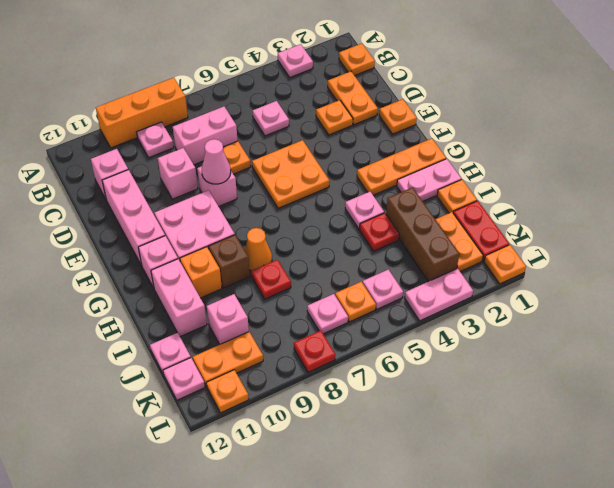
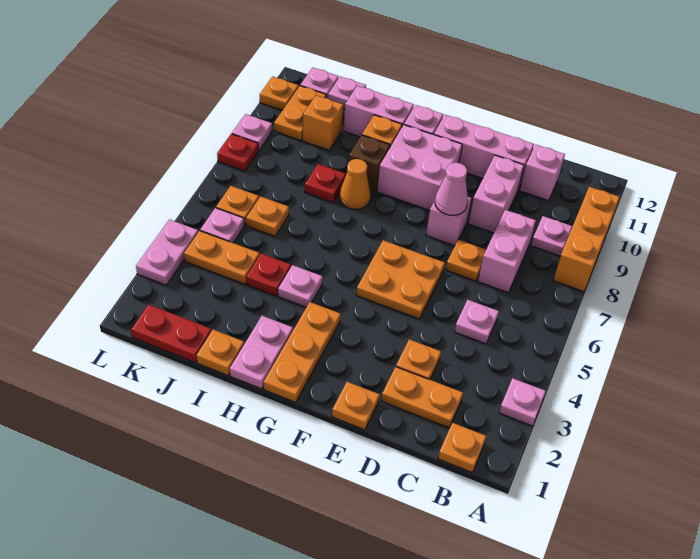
pink 1x1 brick [158,148,198,199] -> pink 1x2 brick [468,155,524,233]
brown 1x3 brick [386,187,459,282] -> none
orange 1x2 plate [435,212,483,272] -> orange 1x2 plate moved to [184,231,260,284]
pink 1x1 brick [207,294,249,344] -> orange 1x1 brick [302,95,343,150]
pink 1x1 plate [307,294,348,334] -> pink 1x1 plate moved to [232,114,272,151]
orange 1x1 plate [484,245,526,284] -> orange 1x1 plate moved to [246,196,289,236]

